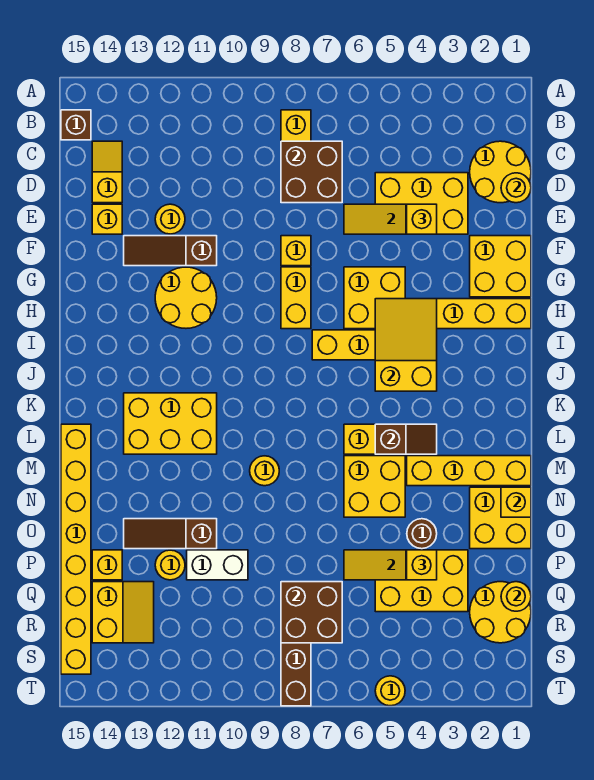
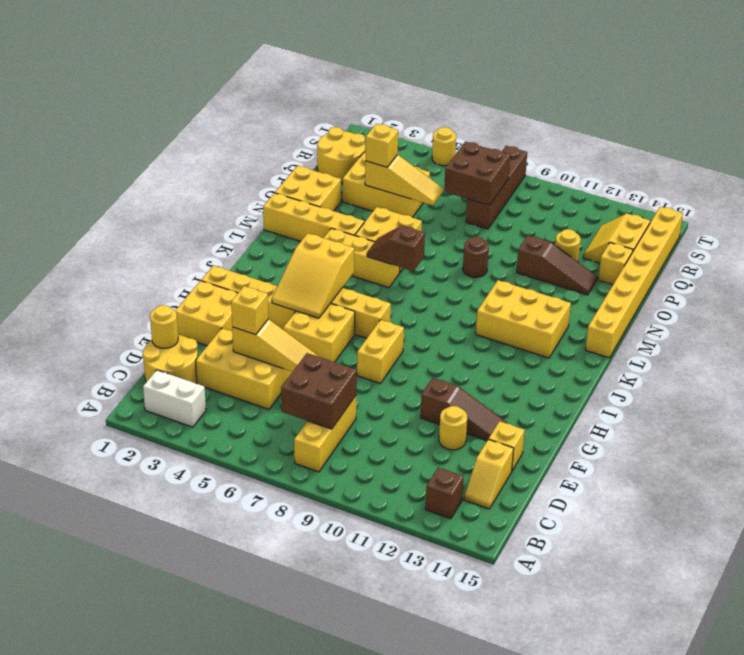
brown 1x1 brick [61,110,91,140] -> brown 1x1 brick moved to [425,467,464,519]
yellow 1x1 brick [281,236,311,266] -> none
yellow 2x2 round brick [155,267,217,328] -> none
brown 1x2 slope [375,424,437,454] -> brown 1x2 slope moved to [367,226,425,271]
yellow 1x1 round brick [250,456,279,486] -> none
yellow 1x1 brick [501,487,531,517] -> none
brown 1x1 round brick [407,519,437,549] -> brown 1x1 round brick moved to [463,237,489,277]
white 1x2 brick [187,550,248,580] -> white 1x2 brick moved to [143,370,206,427]
yellow 1x1 round brick [501,582,531,611] -> none

